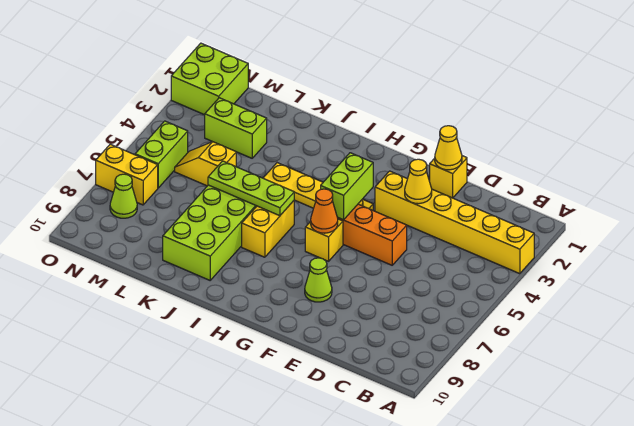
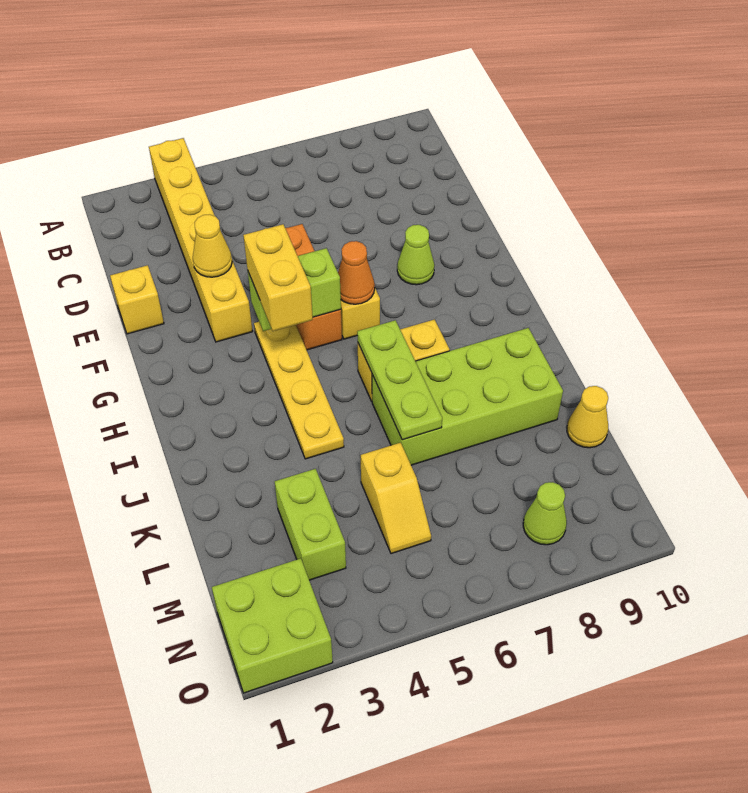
yellow 1x1 cone [435,126,462,170] -> yellow 1x1 cone moved to [567,386,608,448]
lime 1x2 brick [135,121,188,188] -> none
yellow 1x2 brick [96,144,158,205] -> yellow 1x2 brick moved to [243,224,313,331]

